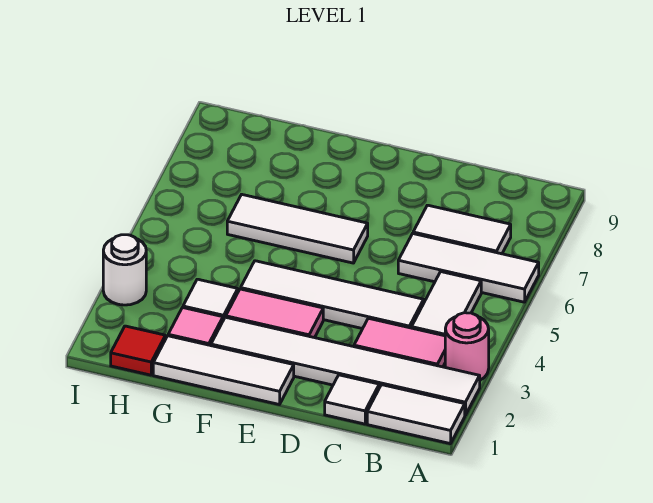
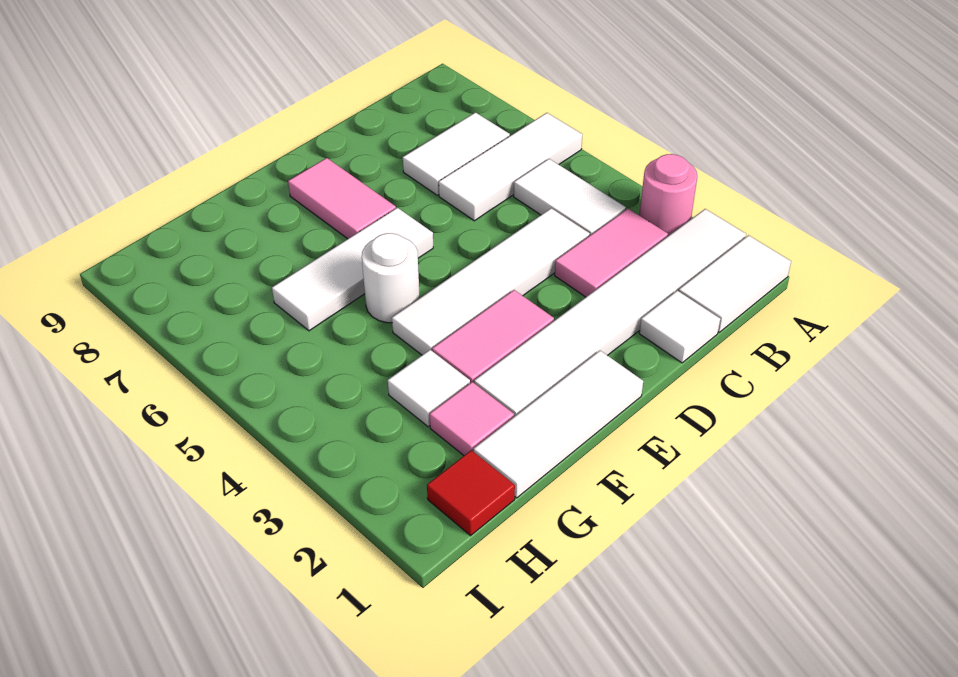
none -> pink 1x2 tile [288,158,396,239]
white 1x1 round brick [103,235,146,305] -> white 1x1 round brick moved to [362,233,420,323]

